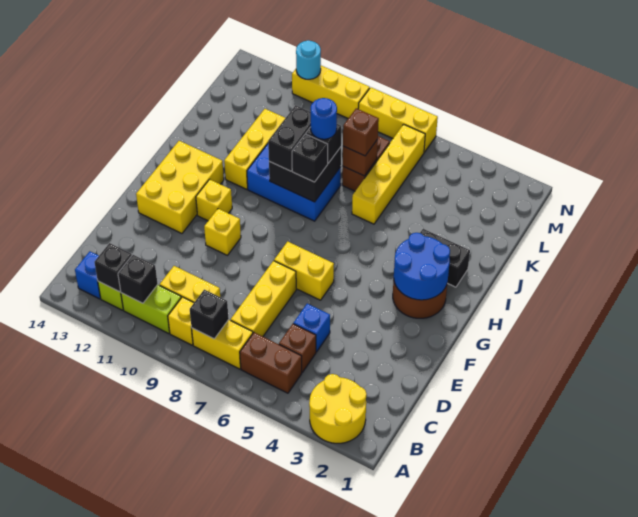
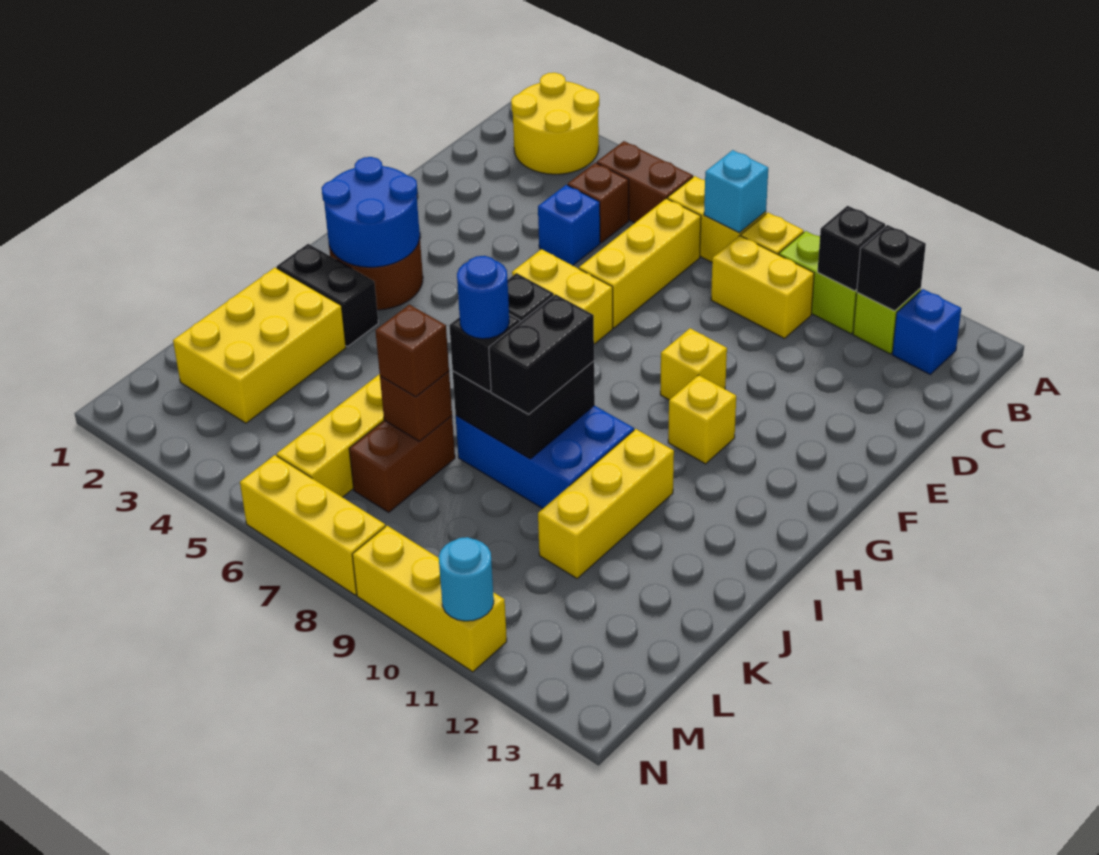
black 1x1 brick [190,290,229,339] -> cyan 1x1 brick [704,150,768,233]
yellow 2x3 brick [136,141,224,233] -> yellow 2x3 brick moved to [173,268,346,423]

